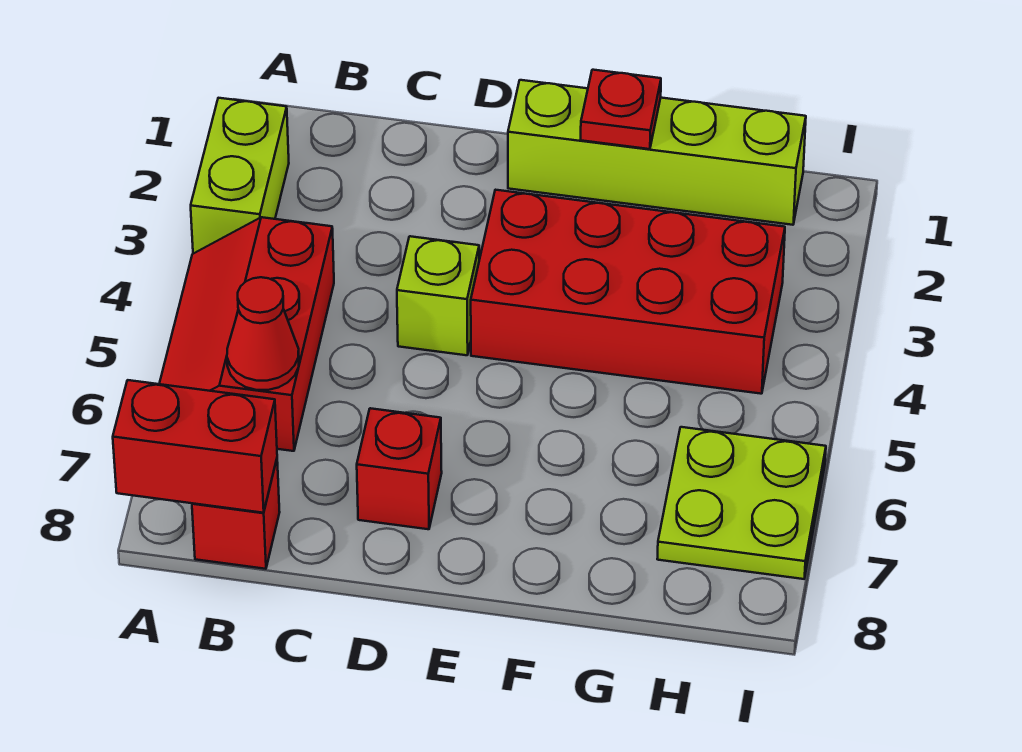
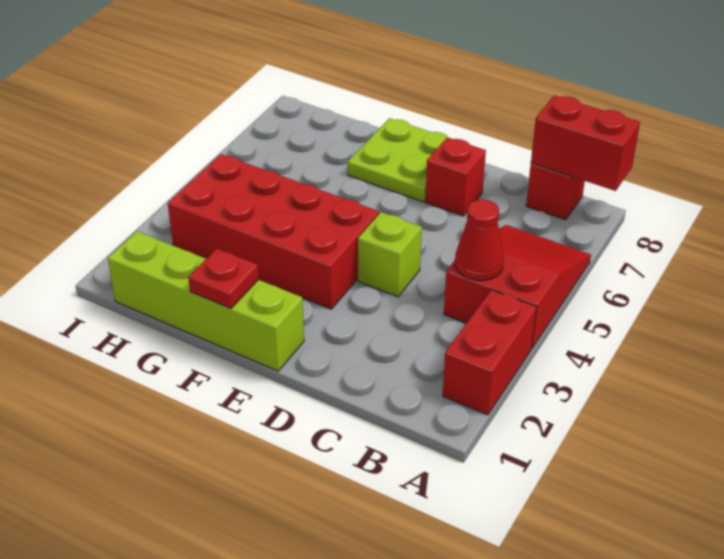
lime 1x2 brick [191,98,289,254] -> red 1x2 brick [443,290,537,415]
red 2x3 slope [159,217,334,451] -> red 2x3 slope turned to [444,225,591,349]
red 1x1 cone [227,277,299,390] -> red 1x1 cone moved to [455,199,504,281]
lime 2x2 plate [657,427,826,579] -> lime 2x2 plate moved to [348,118,447,202]

